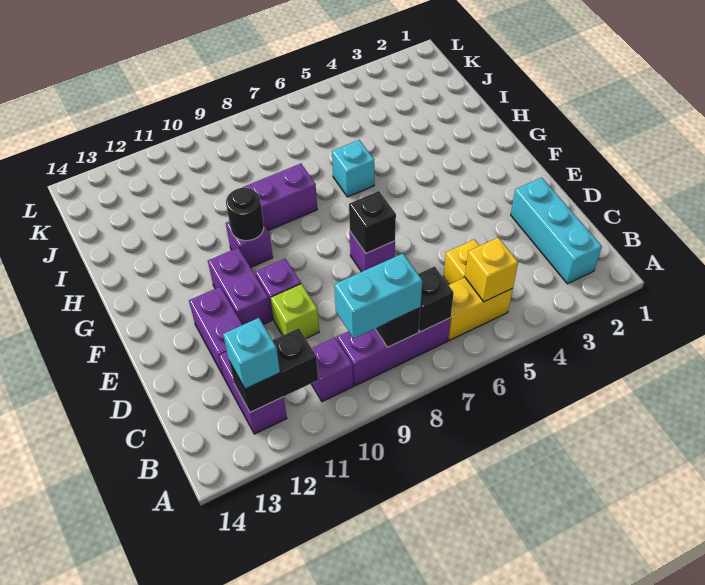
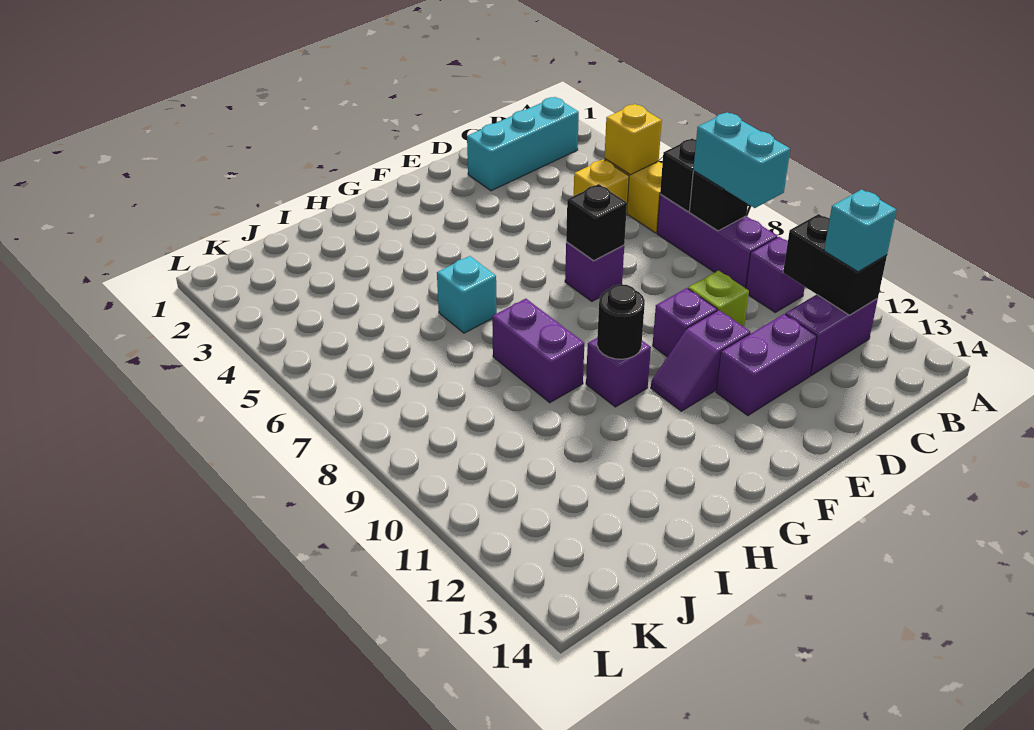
purple 1x2 brick [208,248,272,325] -> purple 1x2 slope [651,310,751,411]

